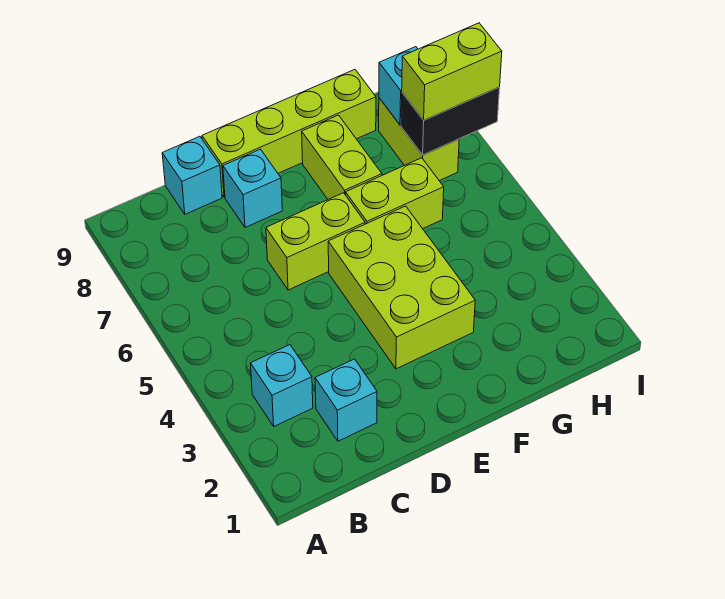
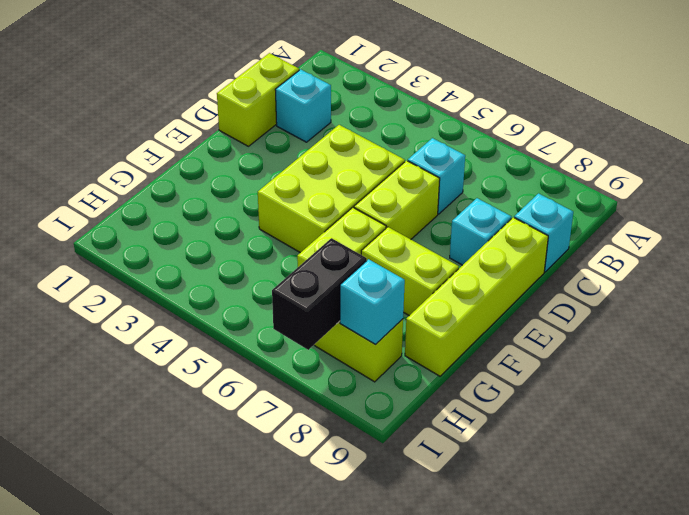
cyan 1x1 brick [250,345,313,426] -> cyan 1x1 brick moved to [408,138,465,214]
lime 2x3 brick [328,206,475,369] -> lime 2x3 brick turned to [258,125,405,253]
lime 1x2 brick [402,23,502,120] -> lime 1x2 brick moved to [217,53,299,146]

